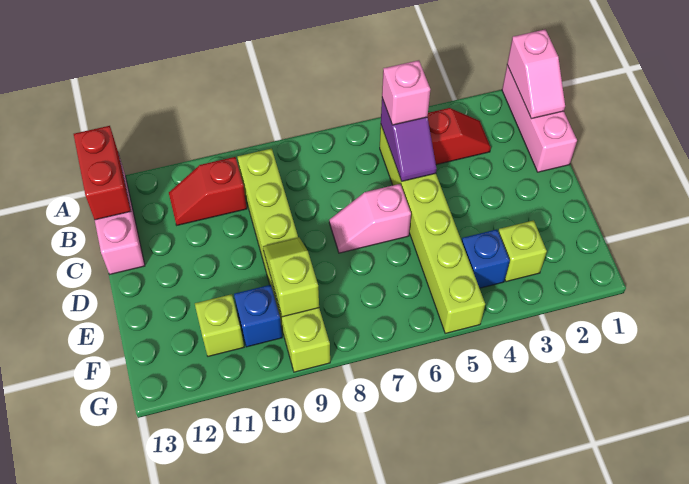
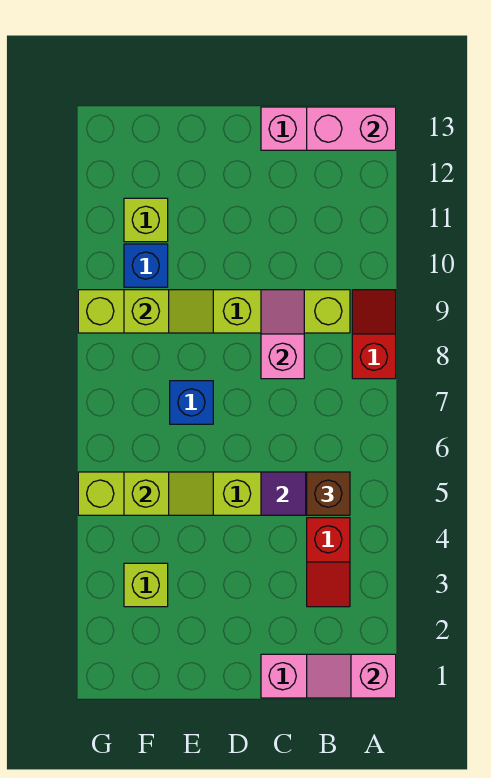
red 1x2 brick [74,126,131,220] -> pink 1x2 brick [307,107,396,150]
pink 1x1 brick [382,60,430,125] -> brown 1x1 brick [307,472,350,515]
red 1x2 slope [169,157,247,225] -> red 1x2 slope moved to [352,290,396,379]
pink 1x2 slope [329,184,411,253] -> pink 1x2 slope moved to [261,290,304,379]
none -> lime 1x2 slope [124,472,213,515]
blue 1x1 brick [462,229,510,288] -> blue 1x1 brick moved to [170,381,213,424]

